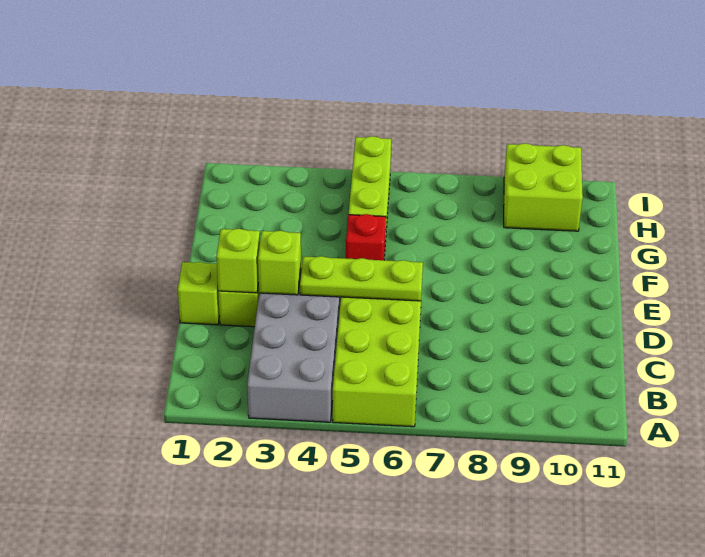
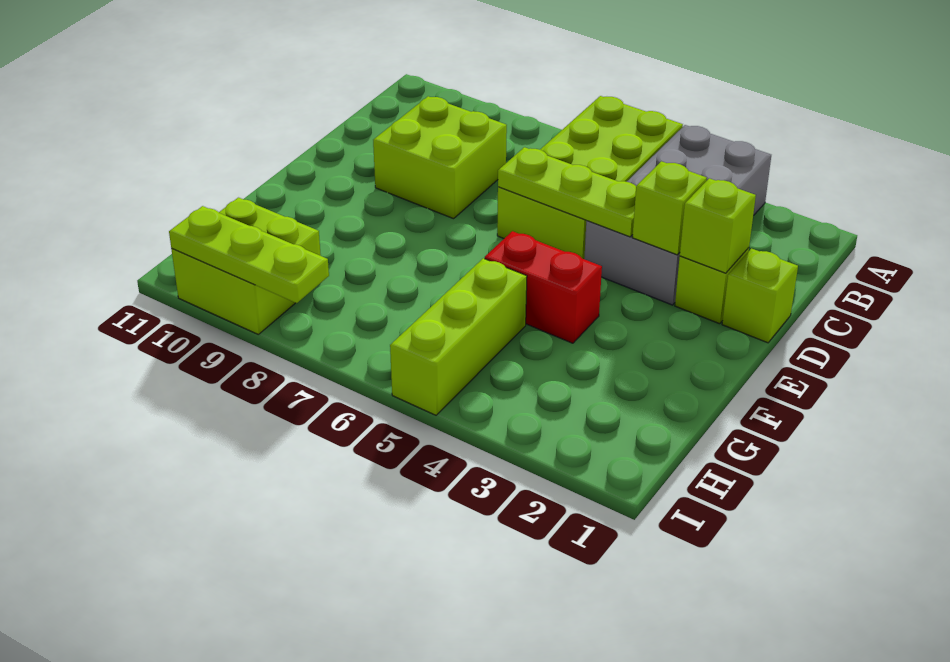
none -> lime 2x2 brick [373,96,507,219]
red 1x1 brick [346,214,386,260] -> red 1x2 brick [485,231,602,343]
none -> lime 1x3 plate [169,206,329,303]

